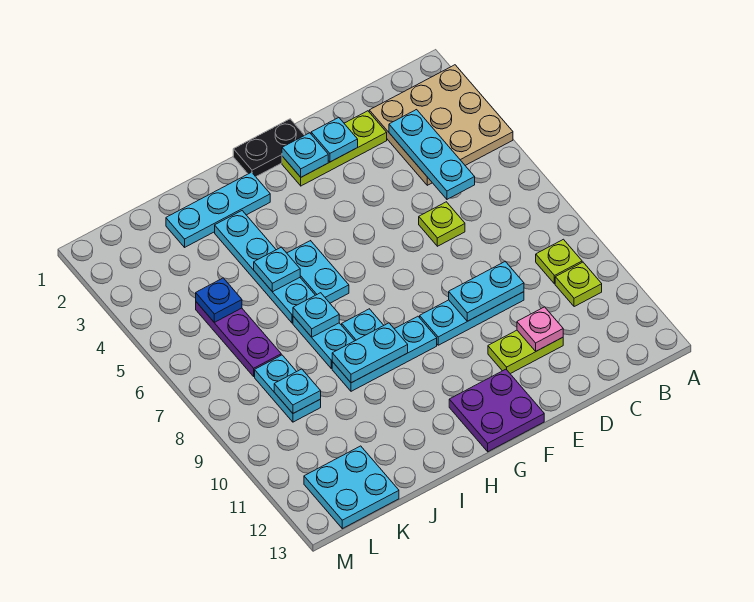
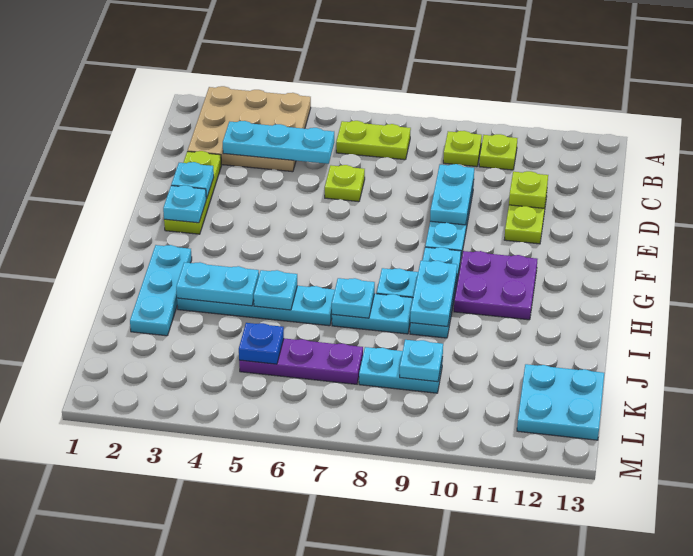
none -> lime 1x2 plate [336,121,411,160]
pink 1x1 plate [517,307,563,351] -> lime 1x1 plate [509,171,548,208]
black 1x2 plate [233,119,304,177] -> none
purple 2x2 plate [449,369,544,452] -> purple 2x2 plate moved to [454,251,537,320]
cyan 1x2 plate [287,241,349,303] -> cyan 1x2 plate moved to [176,262,259,306]

